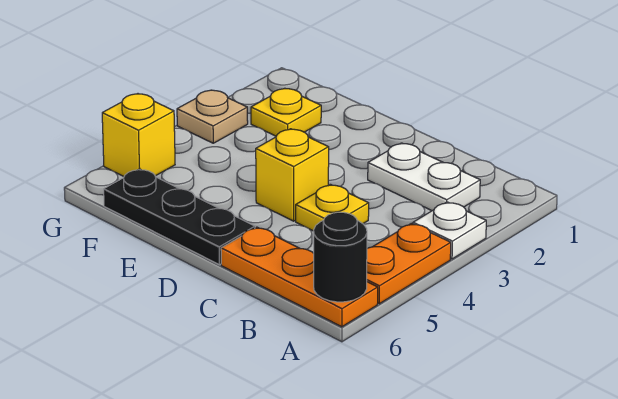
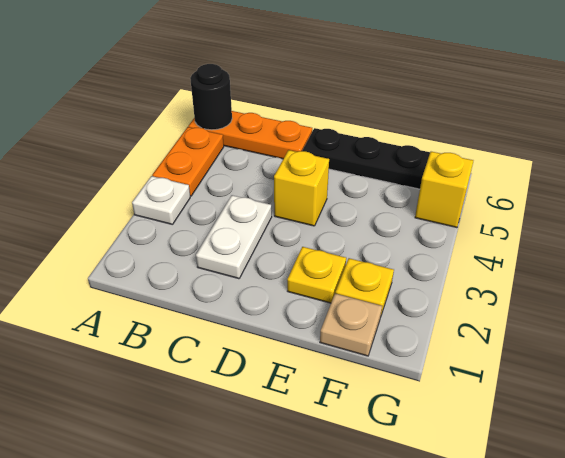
white 1x2 plate [368,143,480,211] -> white 1x2 plate turned to [196,195,272,279]
yellow 1x1 plate [296,184,369,231] -> yellow 1x1 plate moved to [287,247,346,303]
tan 1x1 plate [177,90,248,143] -> tan 1x1 plate moved to [320,294,382,356]

